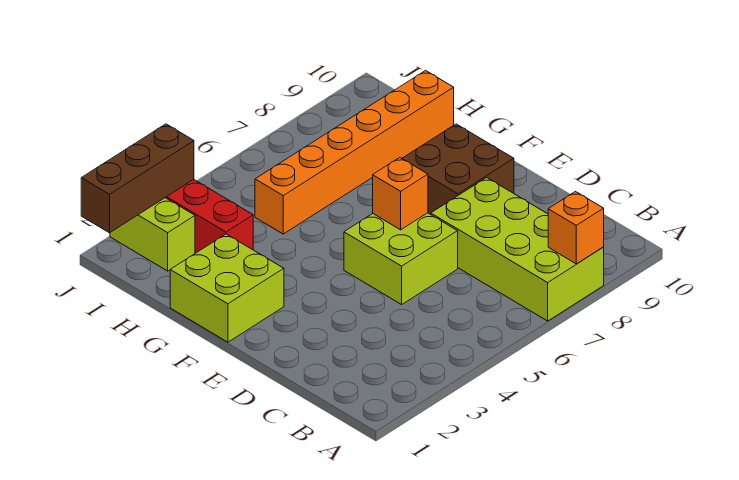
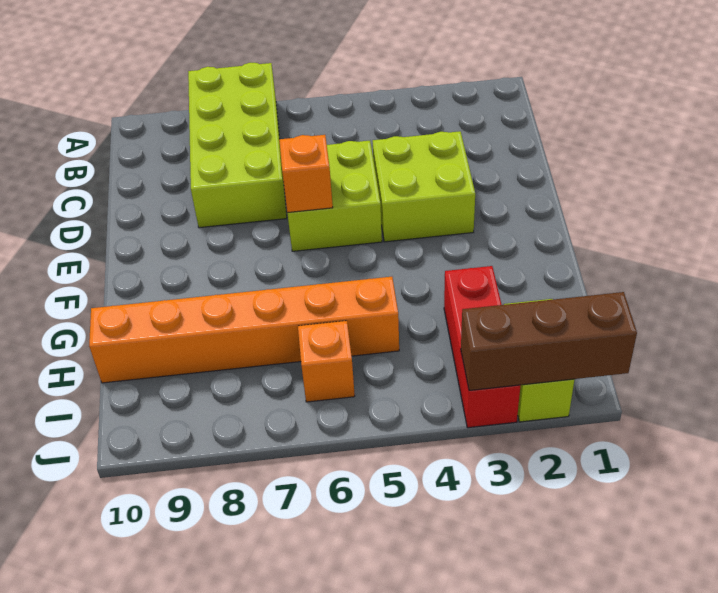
orange 1x1 brick [548,192,604,264] -> orange 1x1 brick moved to [298,321,355,402]
brown 2x2 brick [402,124,514,214] -> none
lime 2x2 brick [170,234,284,342] -> lime 2x2 brick moved to [373,131,475,242]

